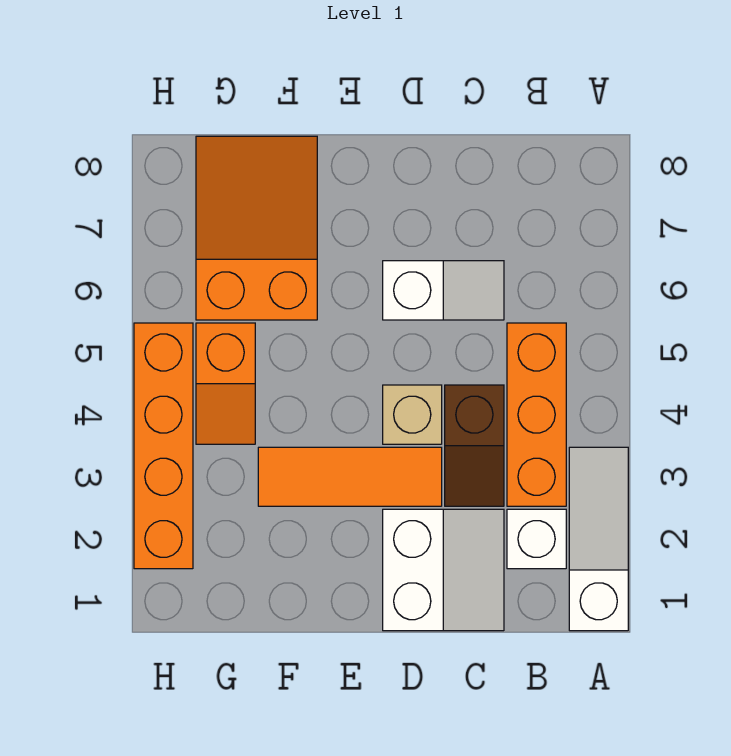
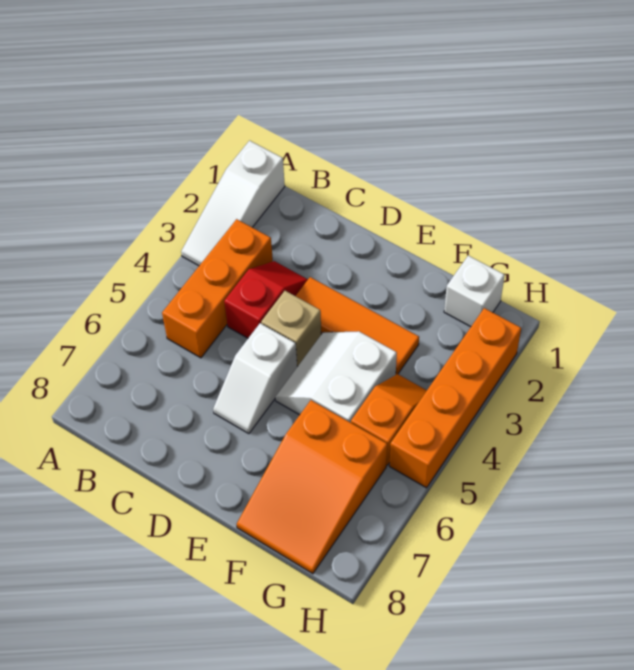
white 1x1 brick [507,509,566,569] -> white 1x1 brick moved to [444,256,505,327]
white 2x2 slope [383,509,504,631] -> white 2x2 slope moved to [275,331,397,423]
brown 1x2 slope [445,385,504,506] -> red 1x2 slope [224,261,308,338]
white 1x2 slope [383,261,504,320] -> white 1x2 slope turned to [213,323,297,434]

